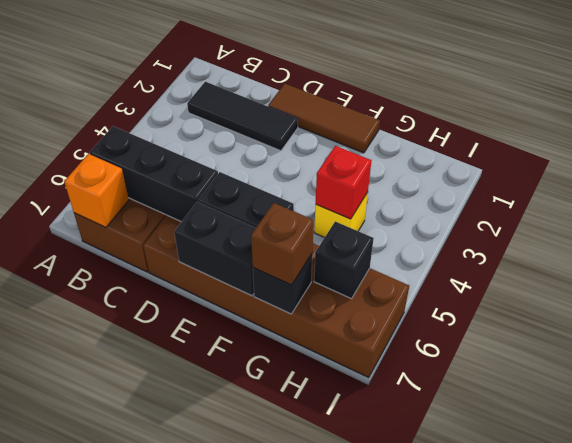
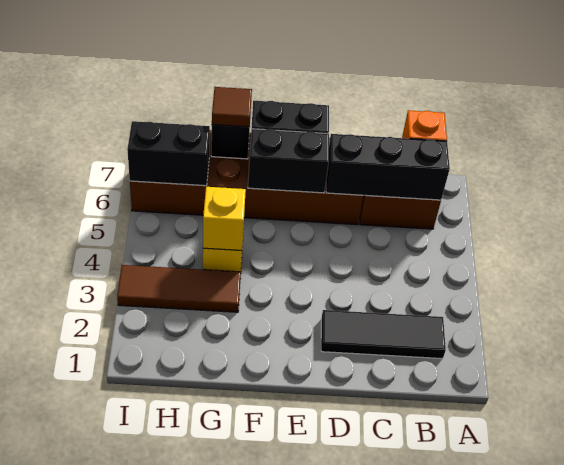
brown 1x3 tile [268,84,380,153] -> brown 1x3 tile moved to [117,265,241,312]
red 1x1 brick [316,146,371,219] -> yellow 1x1 brick [203,187,246,251]
brown 1x1 brick [251,203,314,285] -> brown 1x1 tile [212,87,252,127]
black 1x1 brick [314,221,374,299] -> black 1x2 brick [127,121,210,186]

